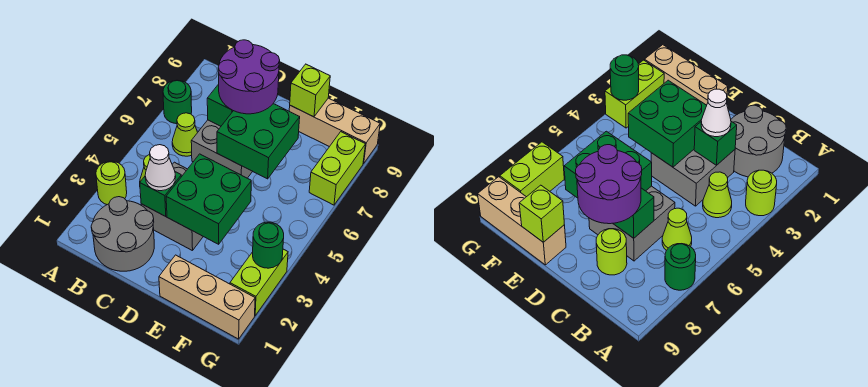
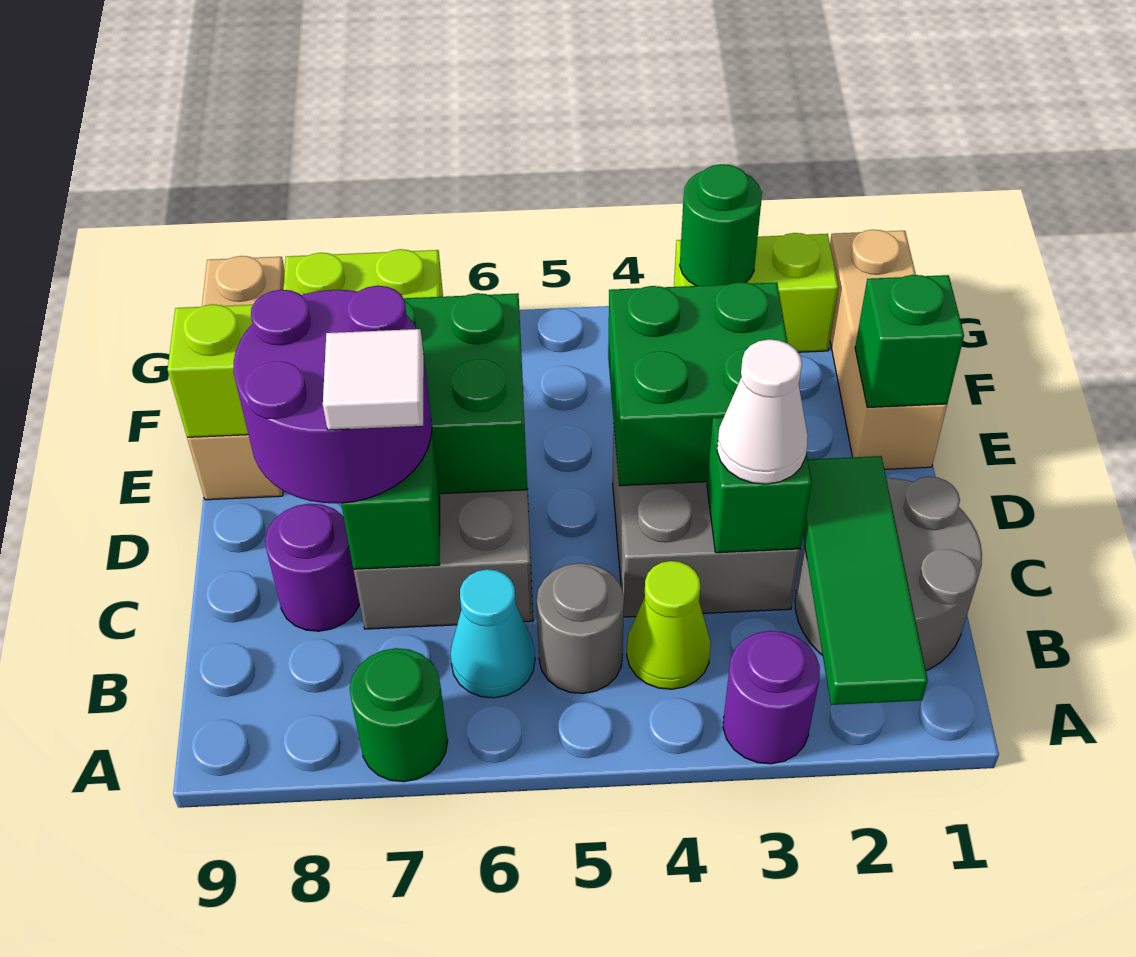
none -> green 1x3 tile [803,456,928,705]
lime 1x1 round brick [96,161,127,205] -> purple 1x1 round brick [723,631,820,764]
none -> grey 1x1 round brick [537,563,624,694]
lime 1x1 cone [172,113,198,156] -> cyan 1x1 cone [450,569,535,698]
none -> white 1x1 tile [323,329,424,430]
lime 1x1 round brick [596,229,627,275] -> purple 1x1 round brick [265,504,360,631]
none -> green 1x1 brick [855,275,964,408]

